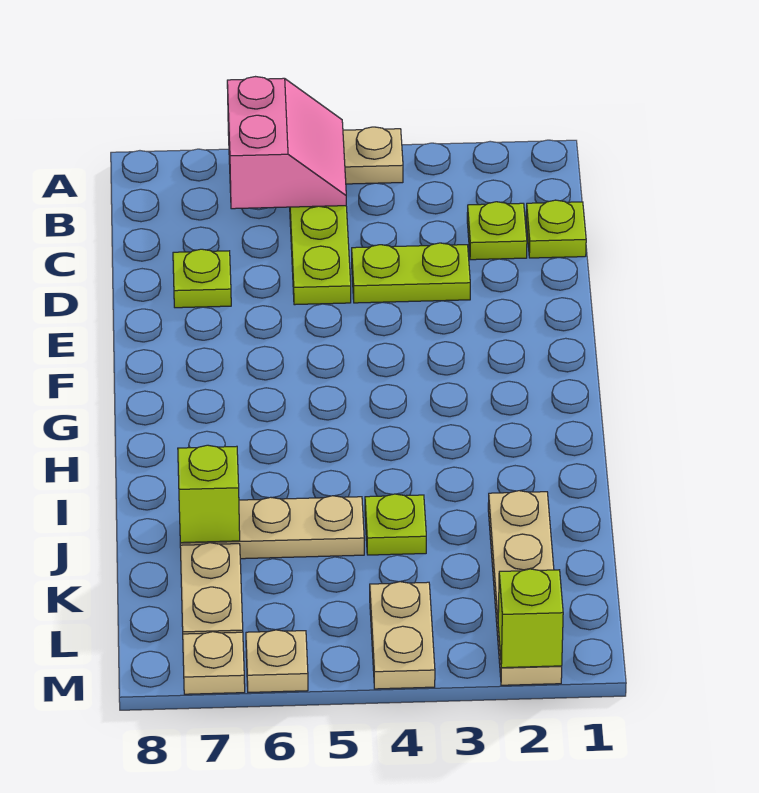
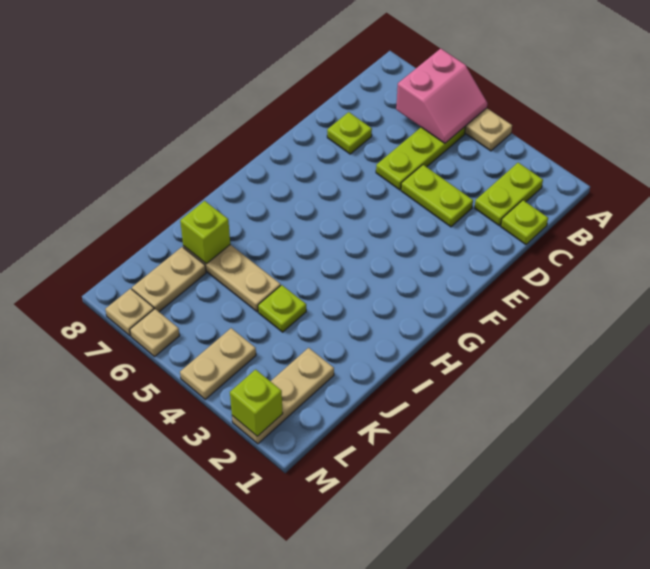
lime 1x1 plate [467,202,527,260] -> lime 1x2 plate [475,163,543,226]
tan 1x4 plate [488,491,562,685] -> tan 1x3 plate [232,348,334,444]

